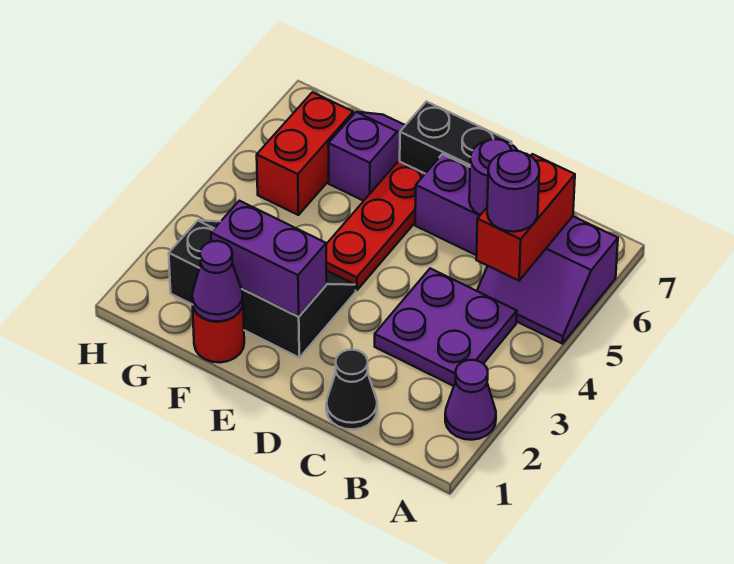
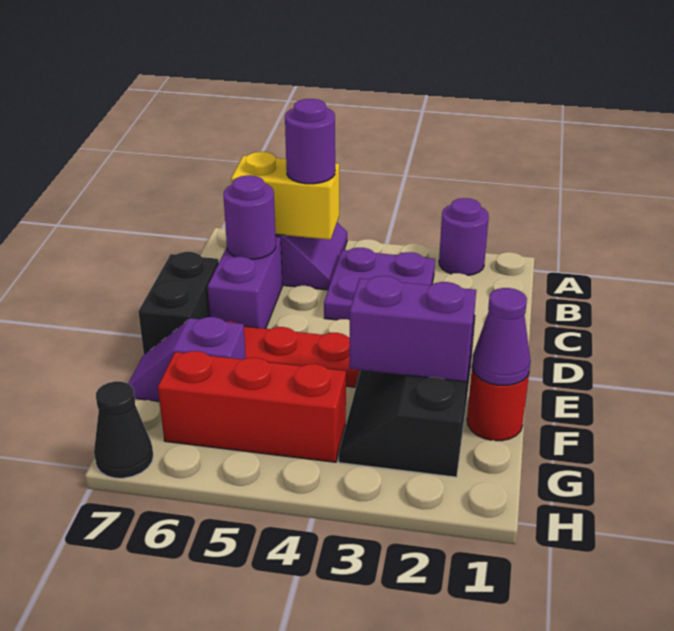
purple 1x1 cone [445,360,496,440] -> purple 1x1 round brick [439,198,489,276]
red 1x2 brick [476,154,575,281] -> yellow 1x2 brick [231,152,339,240]
black 1x1 cone [326,350,377,429] -> black 1x1 cone moved to [94,381,153,478]
purple 1x2 brick [211,201,327,317] -> purple 1x2 brick turned to [349,276,476,382]
red 1x2 brick [257,92,353,215] -> red 1x3 brick [158,351,346,462]

